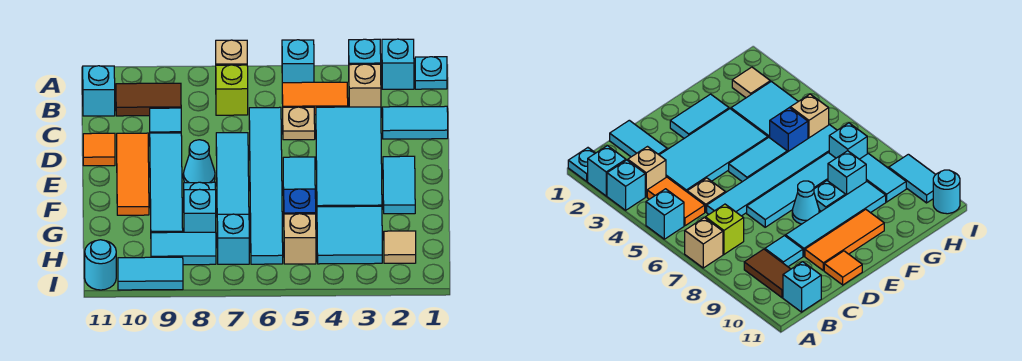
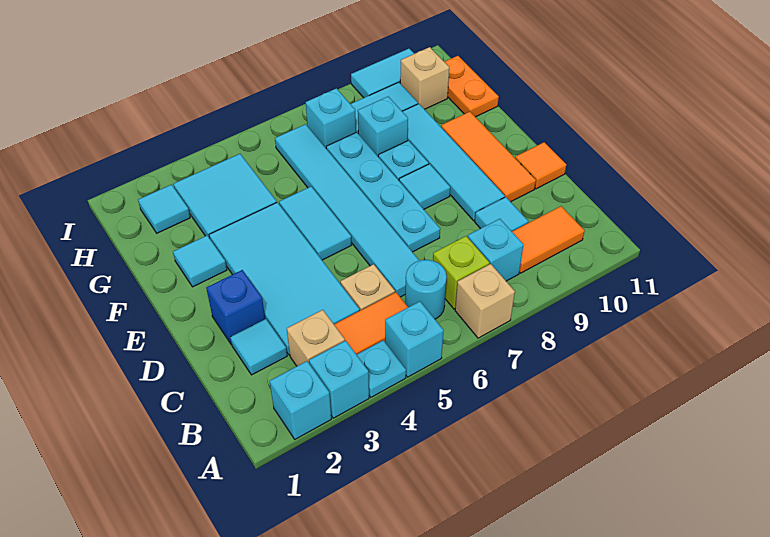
cyan 1x1 plate [415,57,447,89] -> cyan 1x1 plate moved to [357,340,406,397]
brown 1x2 tile [116,83,181,116] -> orange 1x2 tile [512,206,584,273]
cyan 1x1 brick [83,66,115,116] -> cyan 1x1 brick moved to [468,219,523,281]
cyan 1x2 tile [382,106,448,139] -> cyan 1x1 tile [230,319,287,375]
cyan 1x4 tile [216,133,249,214] -> cyan 1x4 plate [326,132,440,252]
cyan 1x2 tile [383,156,415,214] -> cyan 1x1 tile [173,236,227,287]
cyan 1x1 cone [183,140,215,183] -> cyan 1x1 tile [399,164,450,209]
blue 1x1 brick [284,189,316,214] -> blue 1x1 brick moved to [206,270,265,344]
none -> orange 1x2 plate [445,56,499,117]
tan 1x1 tile [384,231,416,263] -> cyan 1x1 tile [138,185,190,233]
tan 1x1 brick [284,214,316,264] -> tan 1x1 brick moved to [400,47,449,109]
cyan 1x1 round brick [85,240,116,290] -> cyan 1x1 round brick moved to [405,260,447,319]

